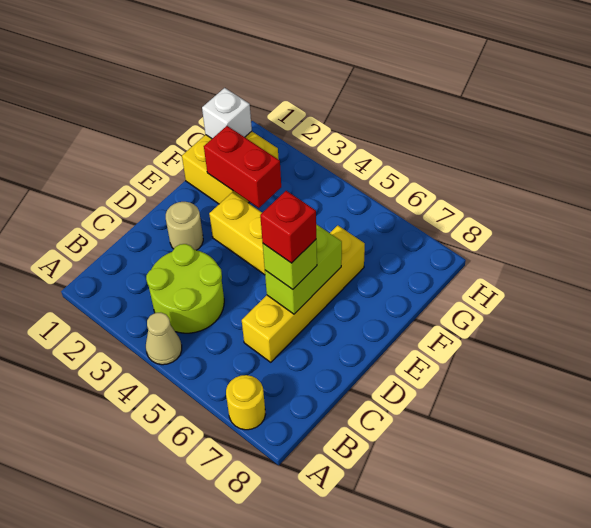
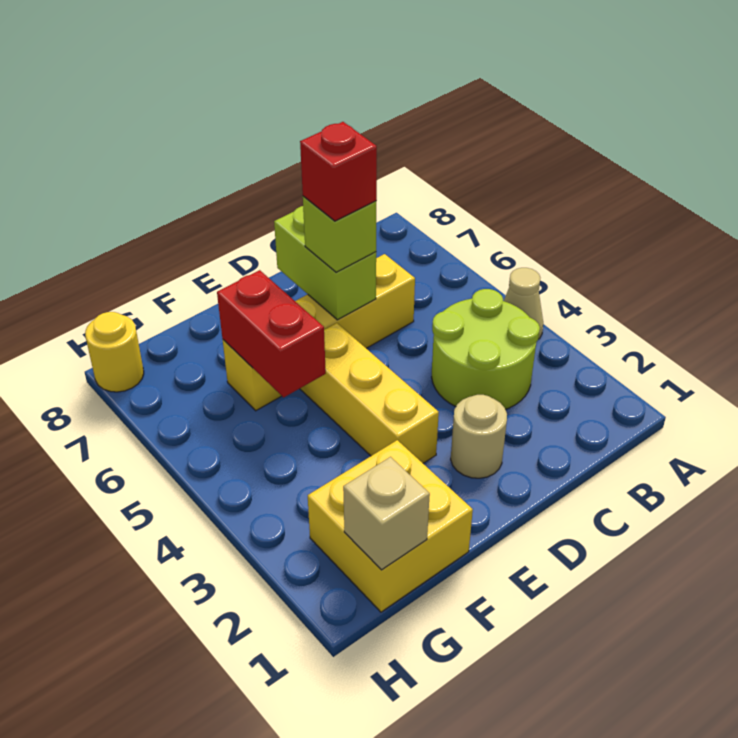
yellow 1x1 round brick [226,375,266,430] -> yellow 1x1 round brick moved to [85,312,144,392]
lime 1x2 brick [265,224,342,314] -> lime 1x2 brick turned to [274,206,376,320]
red 1x2 brick [204,126,281,208] -> red 1x2 brick moved to [217,270,326,397]
white 1x1 brick [202,88,252,139] -> tan 1x1 brick [343,457,430,570]

